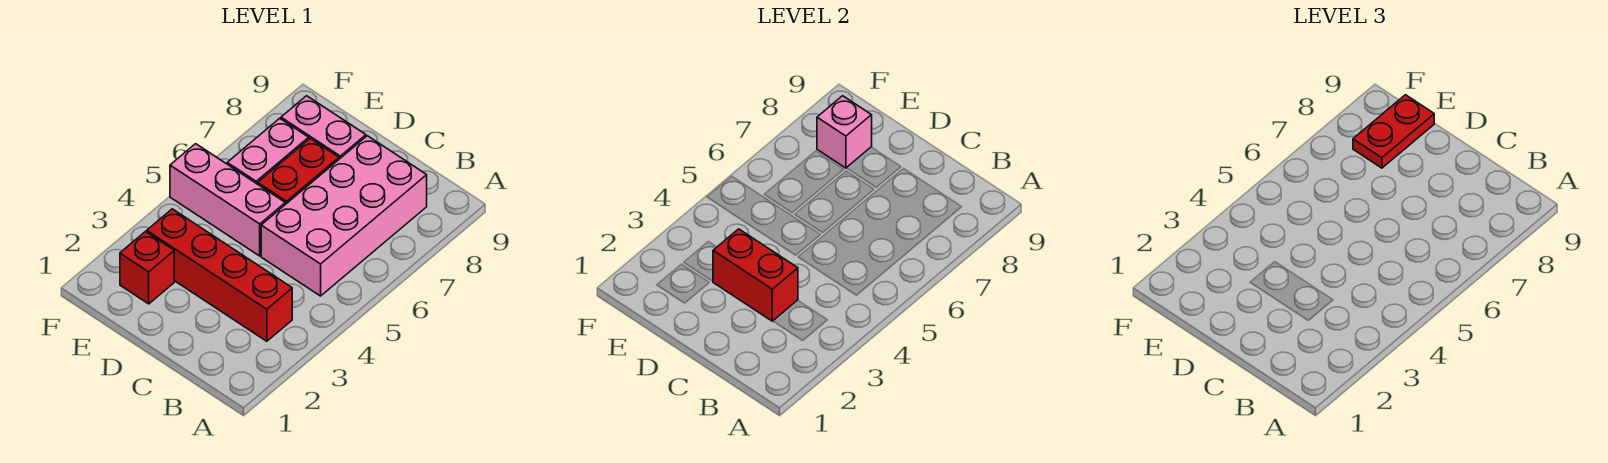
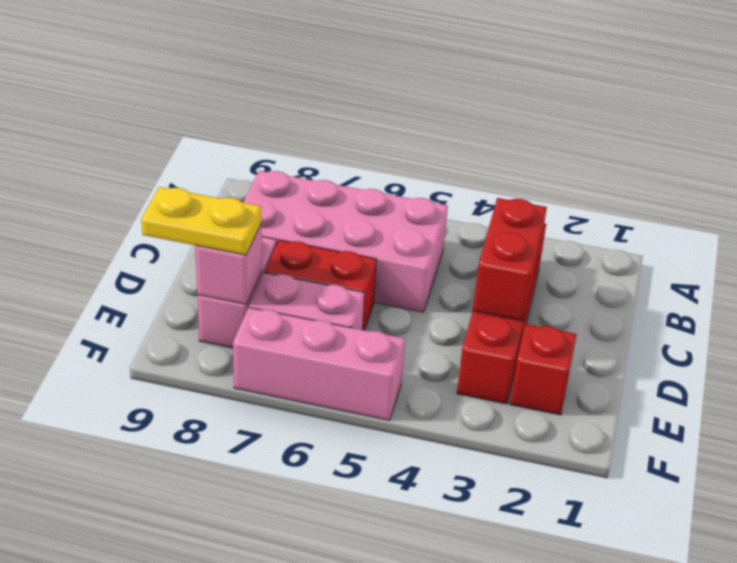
pink 1x3 brick [170,144,285,256] -> pink 1x3 brick turned to [233,307,405,421]
red 1x2 plate [1353,95,1434,168] -> yellow 1x2 plate [141,187,261,255]

